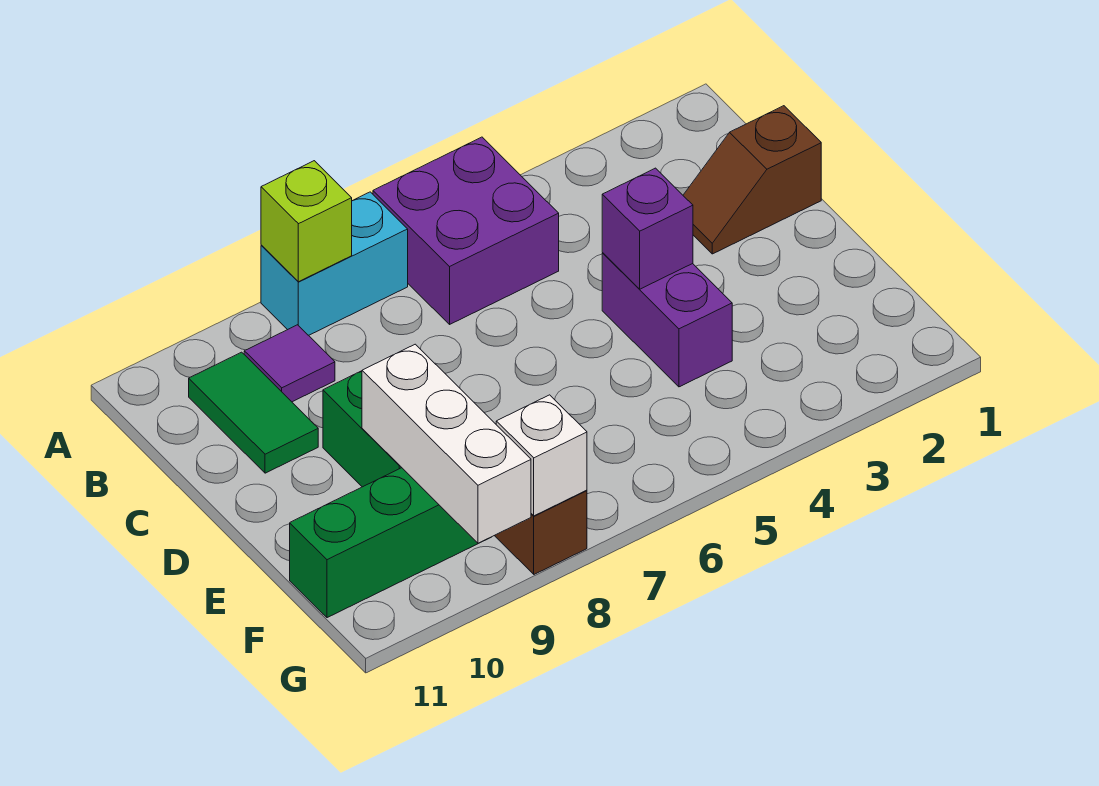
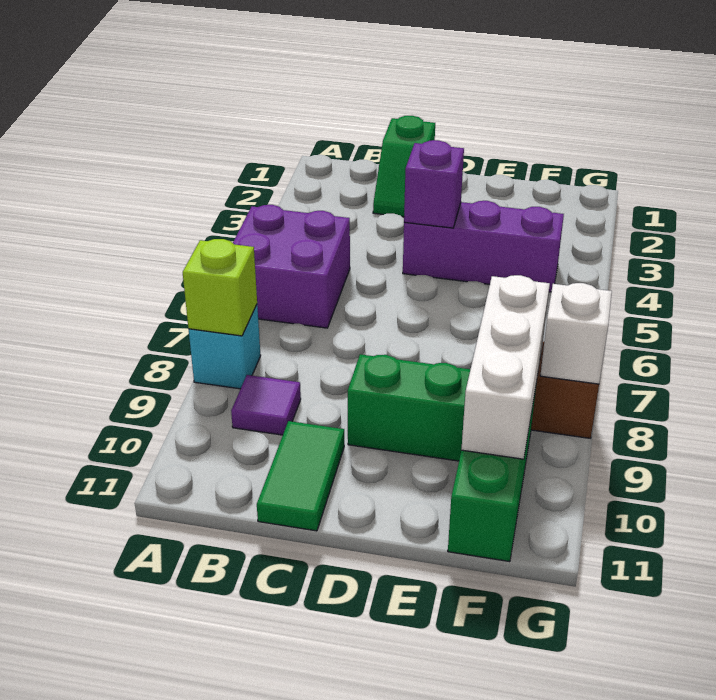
cyan 1x2 brick [261,192,408,335] -> cyan 1x1 brick [189,305,261,389]
green 1x2 tile [189,352,318,473] -> green 1x2 tile turned to [257,421,344,531]
brown 1x2 slope [683,106,821,254] -> green 1x2 slope [373,116,435,217]
purple 1x2 brick [602,253,732,387] -> purple 1x3 brick [403,201,564,292]
white 1x3 brick [362,344,531,543] -> white 1x3 brick turned to [461,275,550,459]

